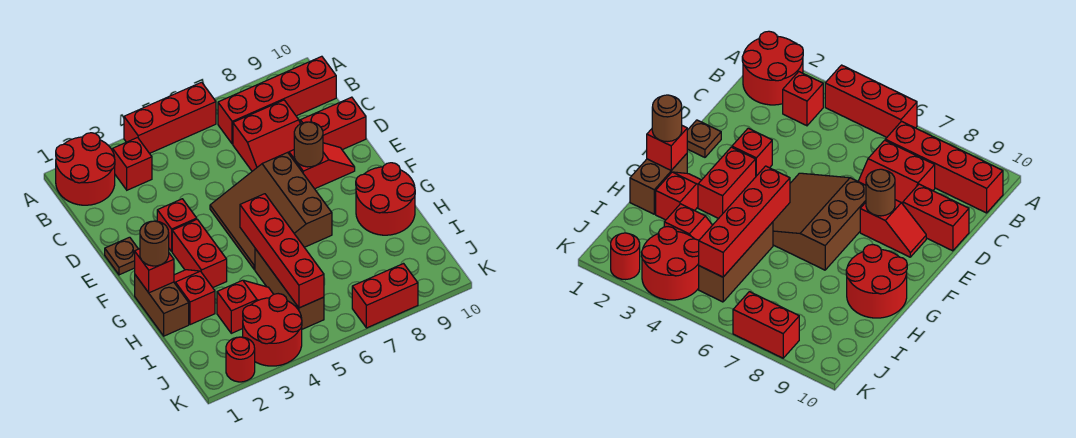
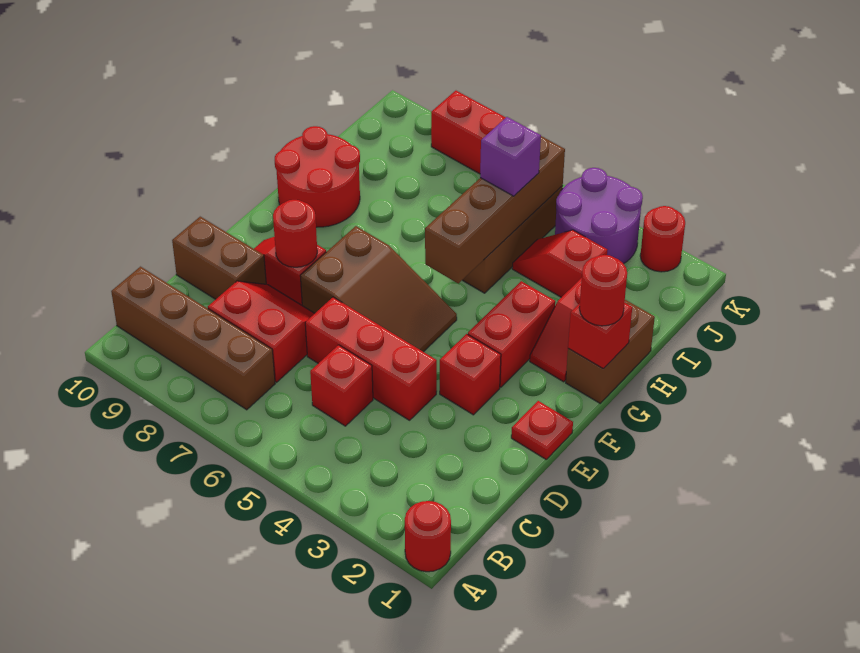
red 2x2 round brick [56,133,115,205] -> red 1x1 round brick [405,501,451,572]
red 1x3 brick [124,82,216,153] -> red 1x3 brick moved to [305,297,437,420]
red 1x1 brick [113,138,152,190] -> red 1x1 brick moved to [310,345,373,426]
red 1x4 brick [218,56,336,144] -> brown 1x4 brick [111,267,275,410]
red 1x2 brick [300,97,366,150] -> brown 1x2 brick [172,217,266,299]
brown 1x1 plate [105,237,138,275] -> red 1x1 plate [511,401,573,459]
brown 3x3 slope [210,152,332,269] -> brown 2x3 slope [300,226,457,352]
brown 1x1 round brick [294,122,323,167] -> red 1x1 round brick [273,200,317,267]
brown 1x1 round brick [140,221,169,266] -> red 1x1 round brick [579,255,627,326]
red 1x4 brick [240,194,324,308] -> brown 1x4 brick [425,136,565,283]
none -> purple 1x1 brick [480,117,541,196]
red 2x2 round brick [243,294,302,366] -> purple 2x2 round brick [555,168,643,264]

